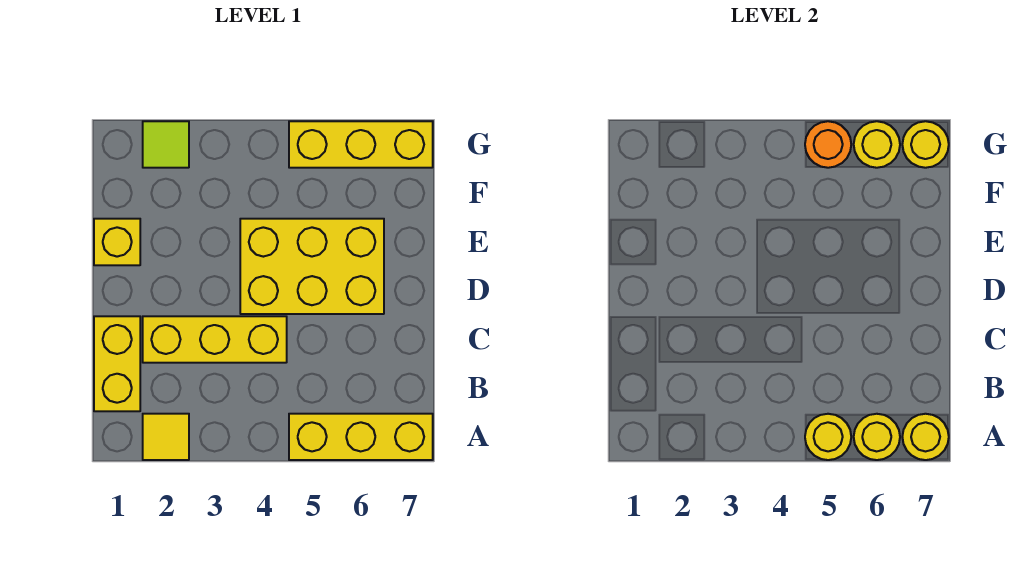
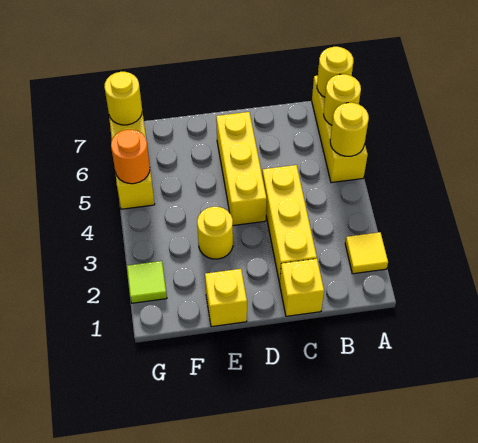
yellow 1x2 brick [94,316,140,411] -> yellow 1x1 brick [280,259,324,316]
yellow 2x3 brick [240,219,384,314] -> yellow 1x3 brick [216,112,267,225]
yellow 1x1 round brick [854,121,900,168] -> yellow 1x1 round brick moved to [197,207,233,259]

